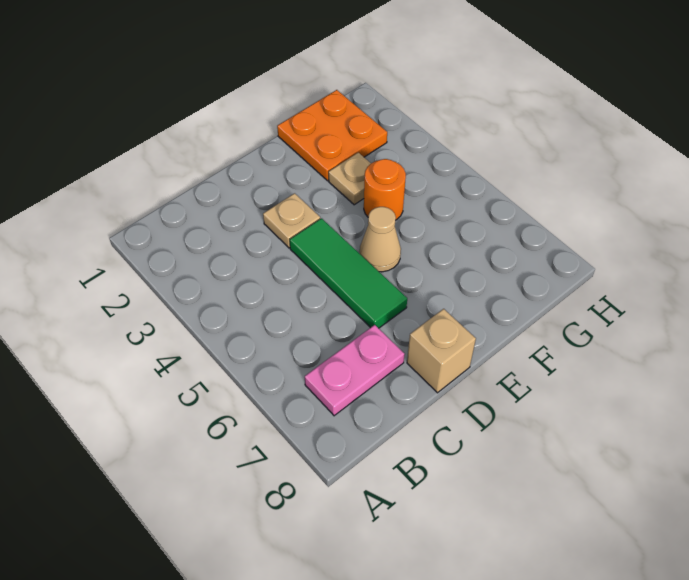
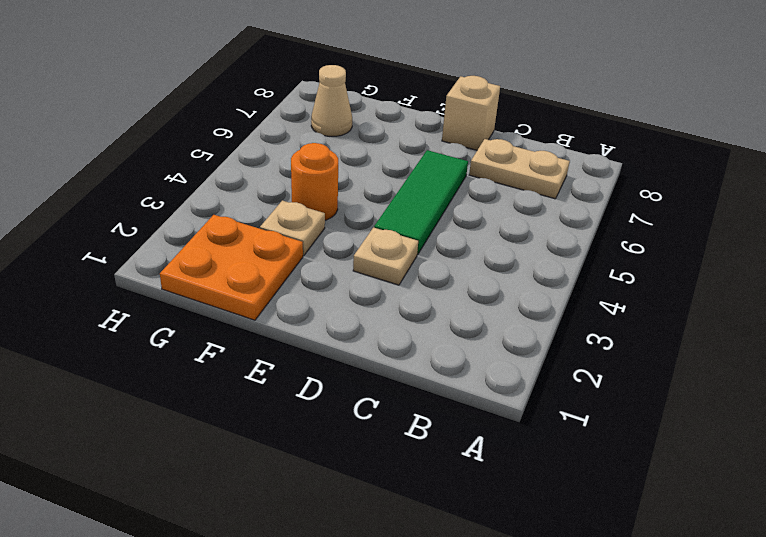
pink 1x2 plate [305,325,405,416] -> tan 1x2 plate [469,139,570,199]
tan 1x1 cone [360,207,401,272] -> tan 1x1 cone moved to [311,65,352,136]

